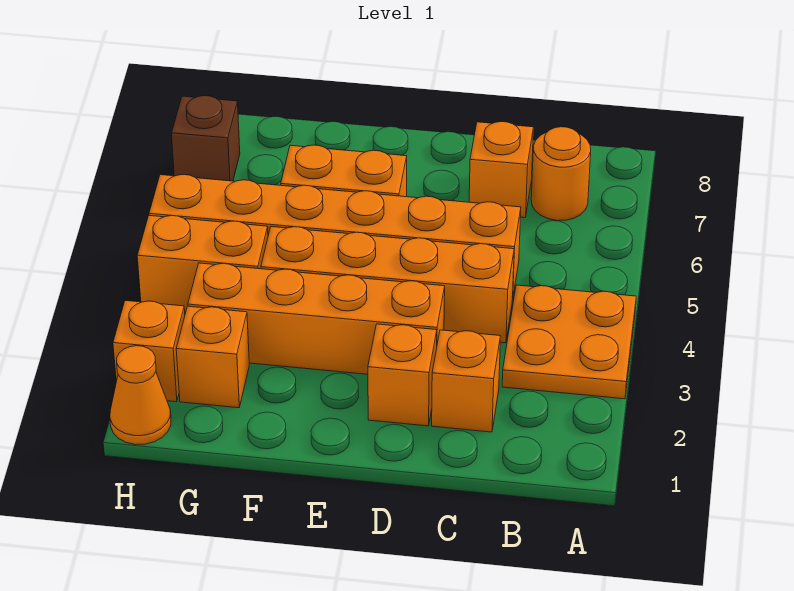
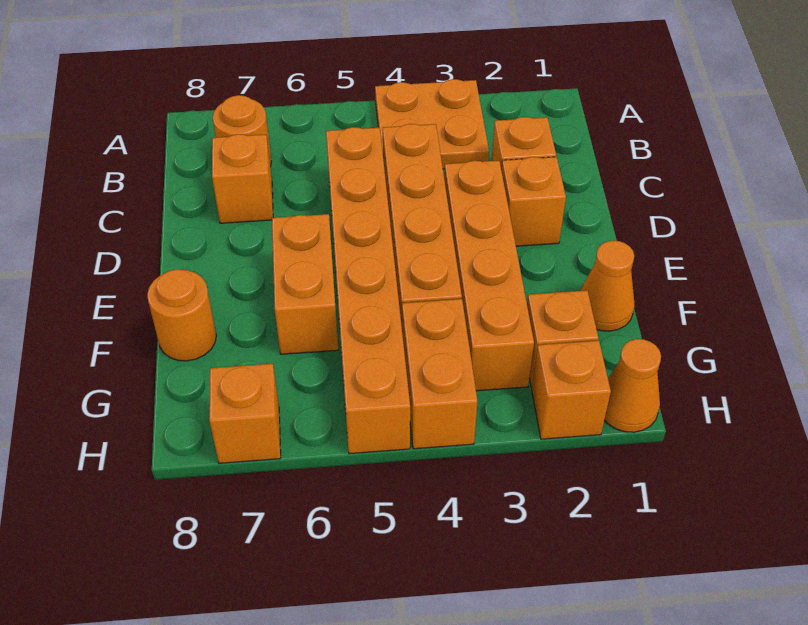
none -> orange 1x1 cone [580,241,635,331]
none -> orange 1x1 round brick [147,269,216,361]
brown 1x1 brick [172,96,240,181] -> orange 1x1 brick [209,364,281,463]

